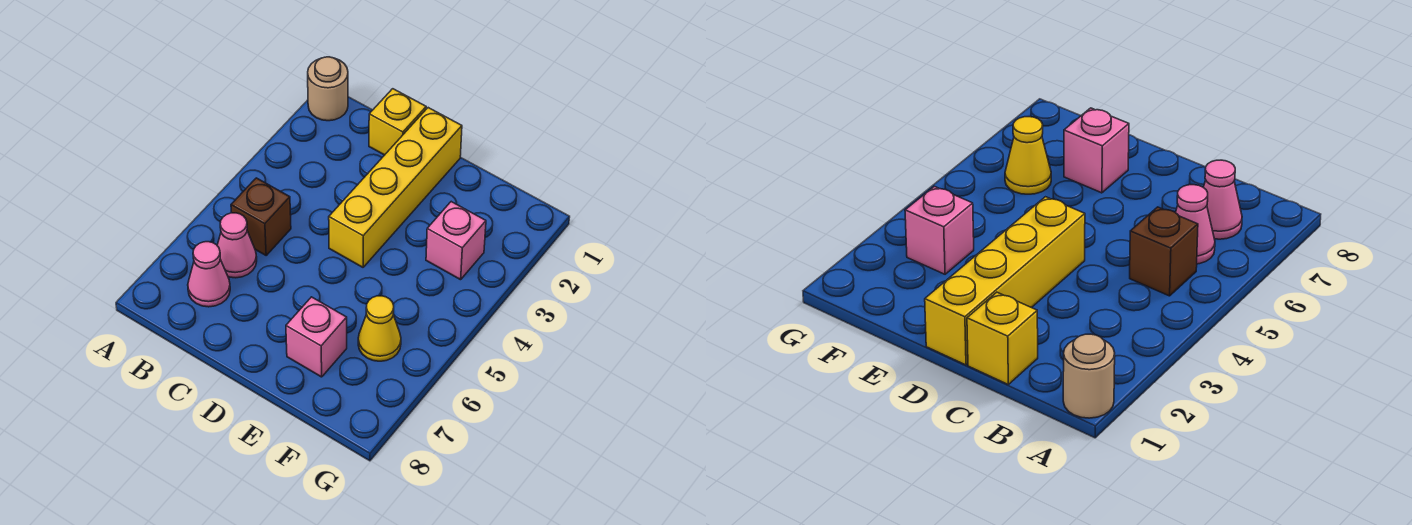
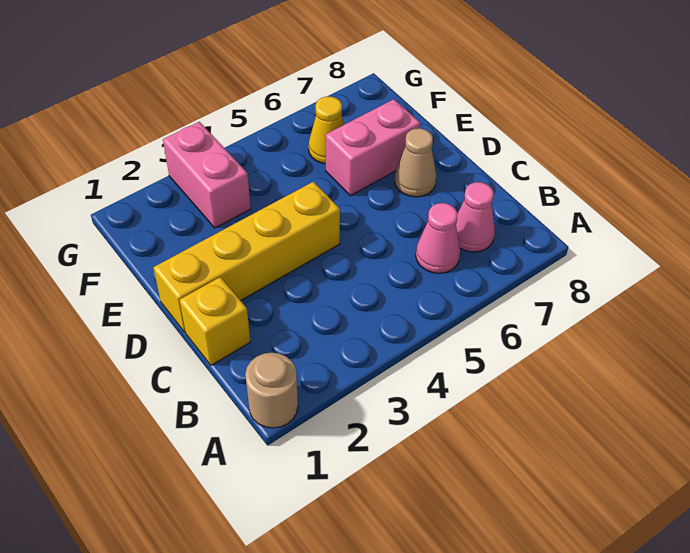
brown 1x1 brick [231,178,291,255] -> none
none -> tan 1x1 cone [395,128,436,197]
pink 1x1 brick [286,297,347,377] -> pink 1x2 brick [325,99,420,196]
pink 1x1 brick [426,202,486,280] -> pink 1x2 brick [163,122,251,228]

